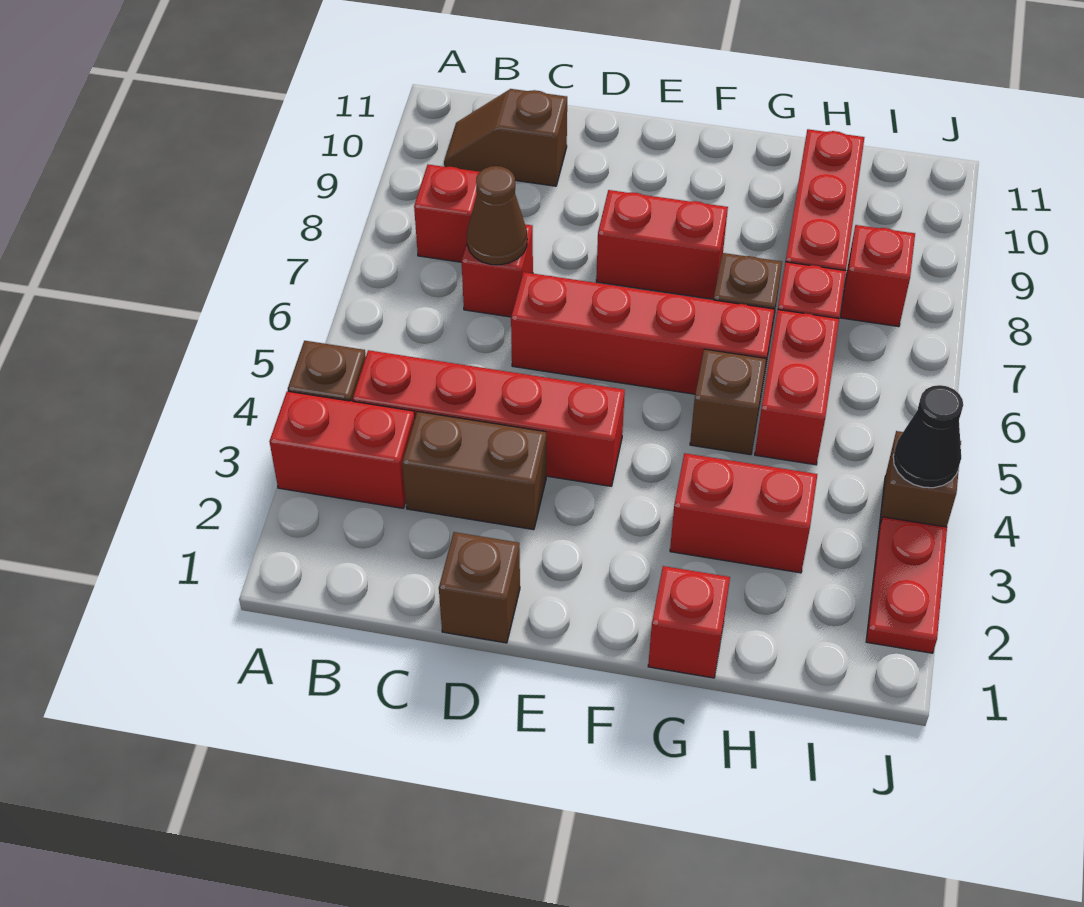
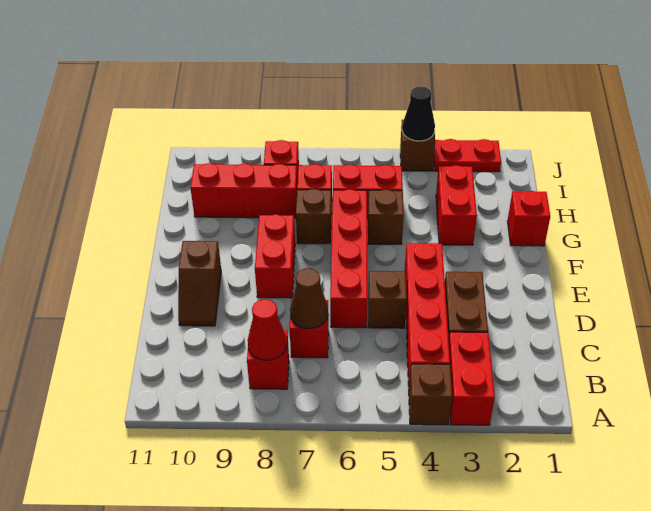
none -> red 1x1 cone [248,299,287,360]
brown 1x2 slope [444,89,567,186] -> brown 1x2 slope moved to [178,241,221,326]
brown 1x1 brick [439,532,520,643] -> brown 1x1 brick moved to [368,271,407,328]

